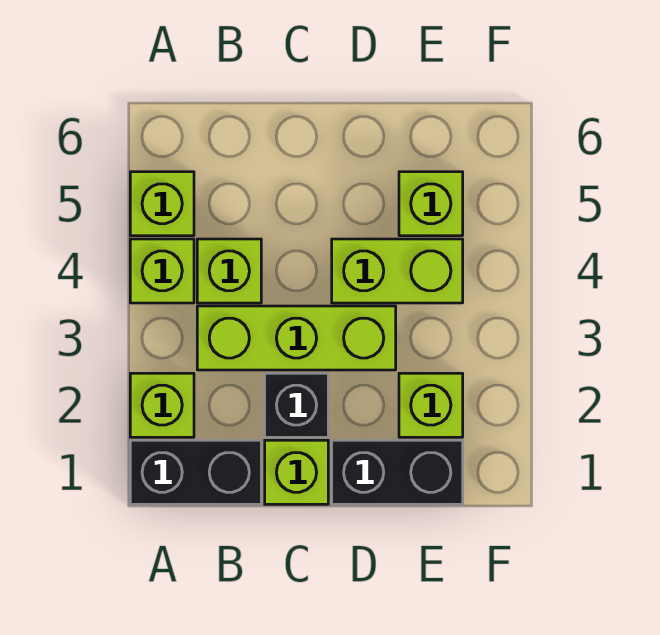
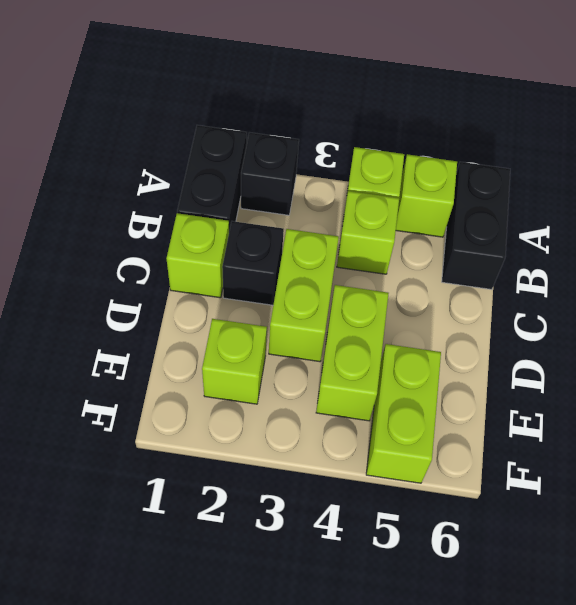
lime 1x1 brick [130,373,194,437] -> black 1x1 brick [241,132,299,215]
lime 1x3 brick [197,306,396,370] -> lime 1x2 brick [269,229,339,362]
black 1x2 brick [332,440,463,504] -> black 1x2 brick moved to [442,162,510,289]
lime 1x1 brick [399,172,463,236] -> lime 1x2 brick [366,344,441,483]

